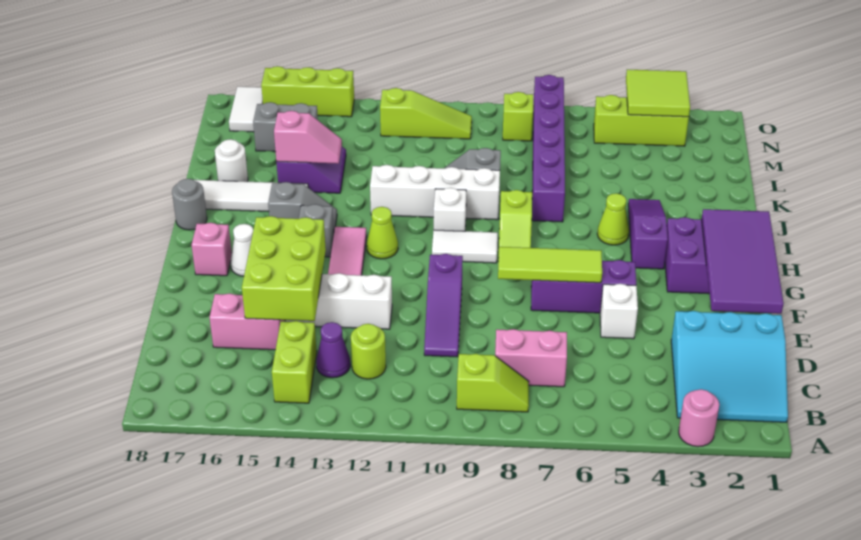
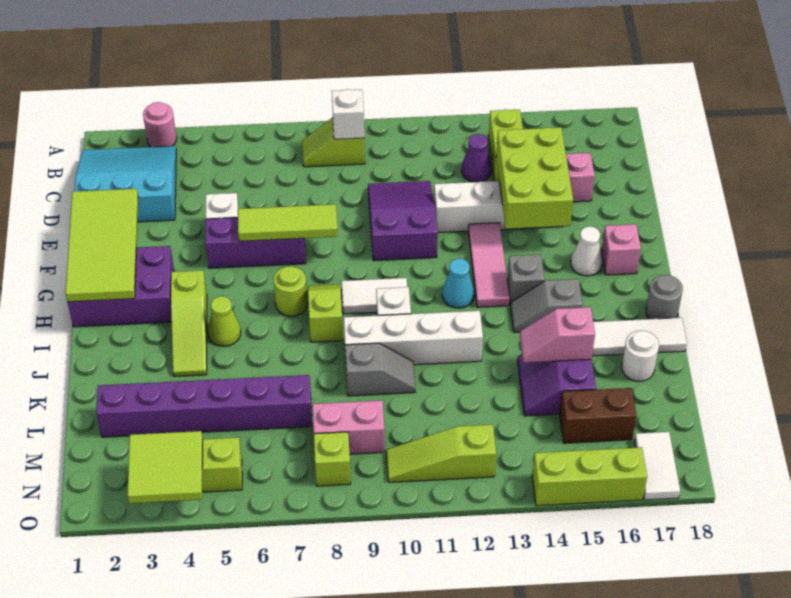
none -> white 1x1 brick [332,89,364,139]
pink 1x2 brick [495,329,567,387] -> pink 1x2 brick moved to [313,400,385,454]
lime 1x1 round brick [351,324,386,379] -> lime 1x1 round brick moved to [274,266,307,316]
purple 1x3 slope [424,254,463,357] -> purple 2x3 slope [368,181,438,261]
purple 2x4 tile [702,209,784,314] -> lime 2x4 tile [66,189,138,302]
purple 1x3 slope [628,199,668,269] -> lime 1x3 slope [171,270,207,376]
lime 1x1 cone [367,207,398,259] -> cyan 1x1 cone [442,258,474,308]
purple 1x6 brick [532,75,565,222] -> purple 1x6 brick turned to [96,375,312,437]
grey 1x2 brick [253,102,318,152] -> brown 1x2 brick [560,388,637,443]

